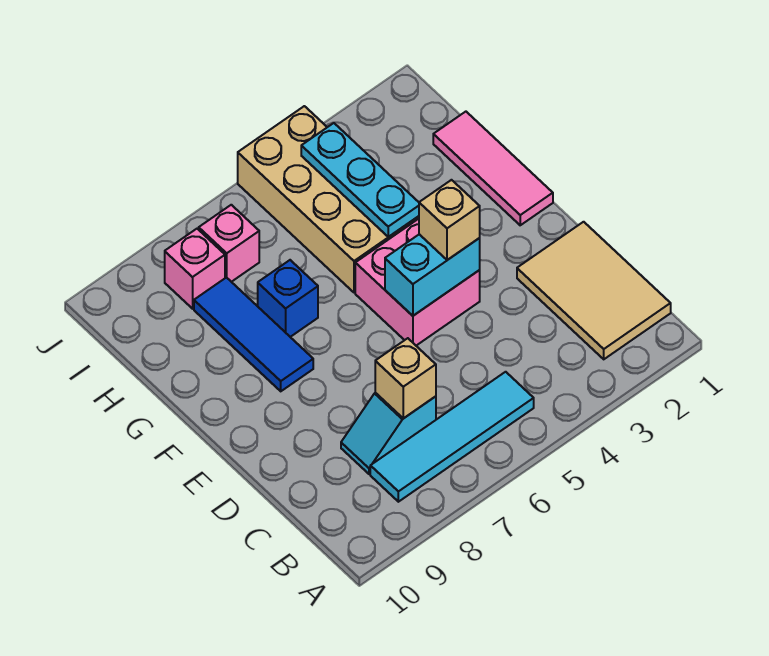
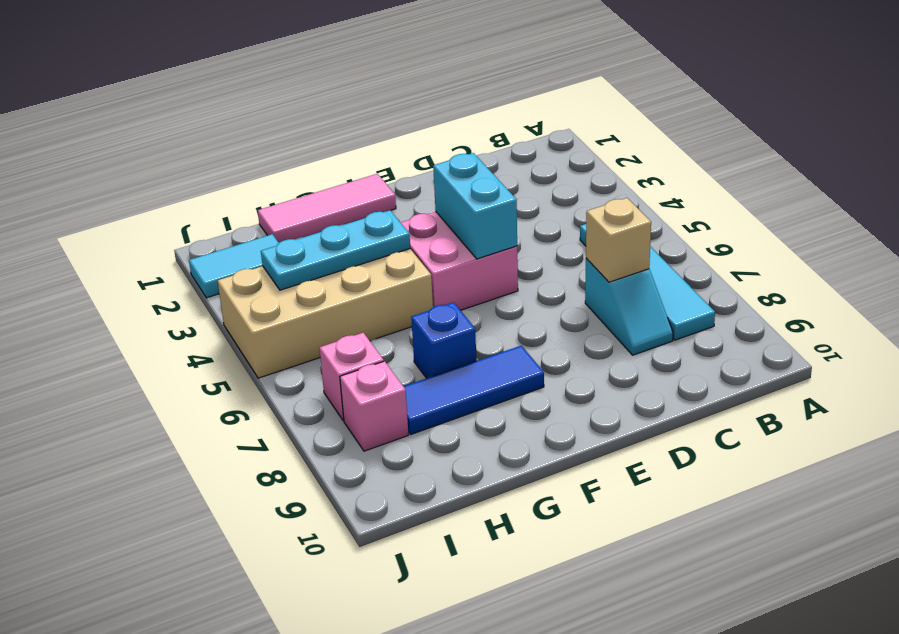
tan 2x3 tile [517,222,671,359] -> none
tan 1x1 brick [419,180,480,260] -> none
none -> cyan 1x2 tile [189,234,279,298]

